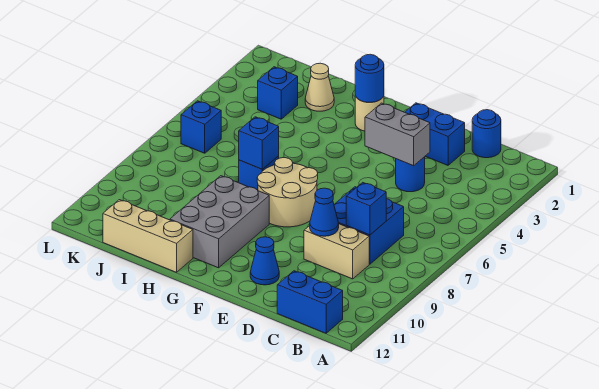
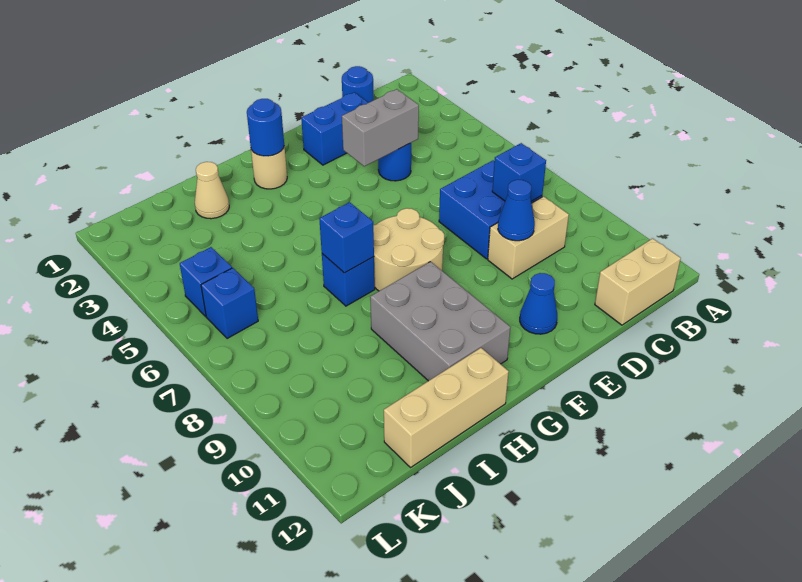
blue 1x2 brick [277,271,343,333] -> tan 1x2 brick [595,238,681,325]
blue 1x1 brick [258,67,298,119] -> blue 1x1 brick moved to [180,247,232,316]

